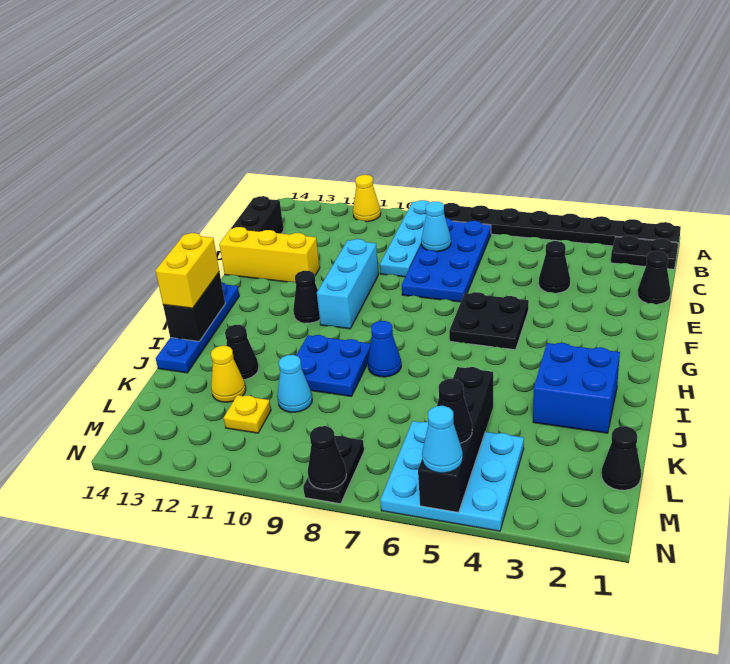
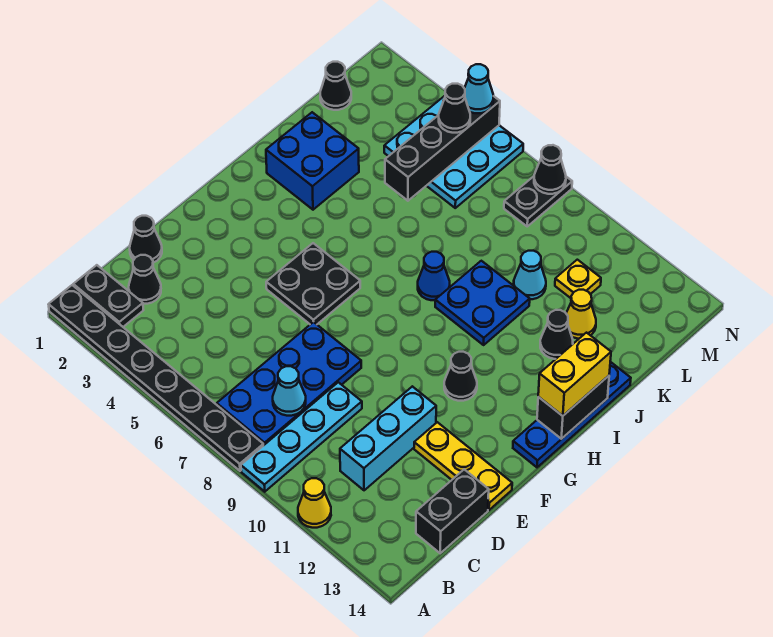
black 1x1 cone [539,241,570,293] -> black 1x1 cone moved to [129,255,161,304]
cyan 1x3 brick [317,239,379,329] -> cyan 1x3 brick moved to [340,386,436,490]
yellow 1x3 brick [219,227,320,282] -> yellow 1x3 plate [414,422,512,510]

